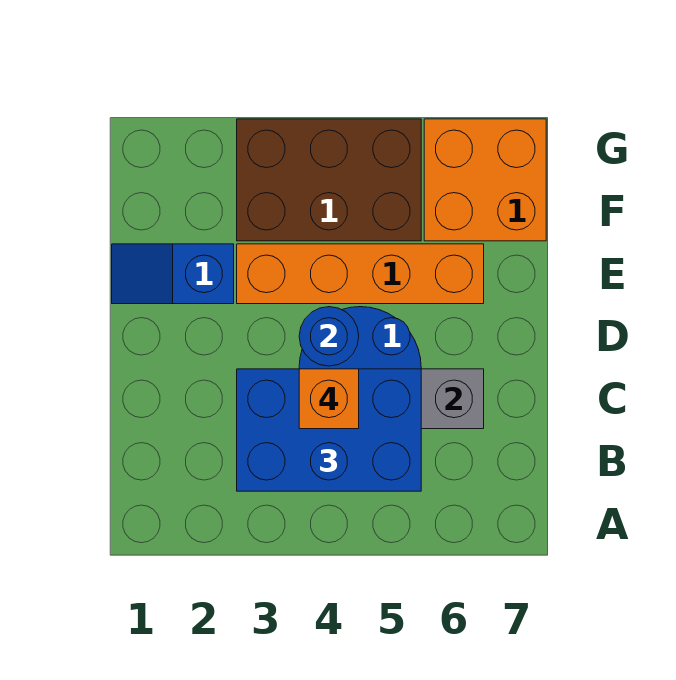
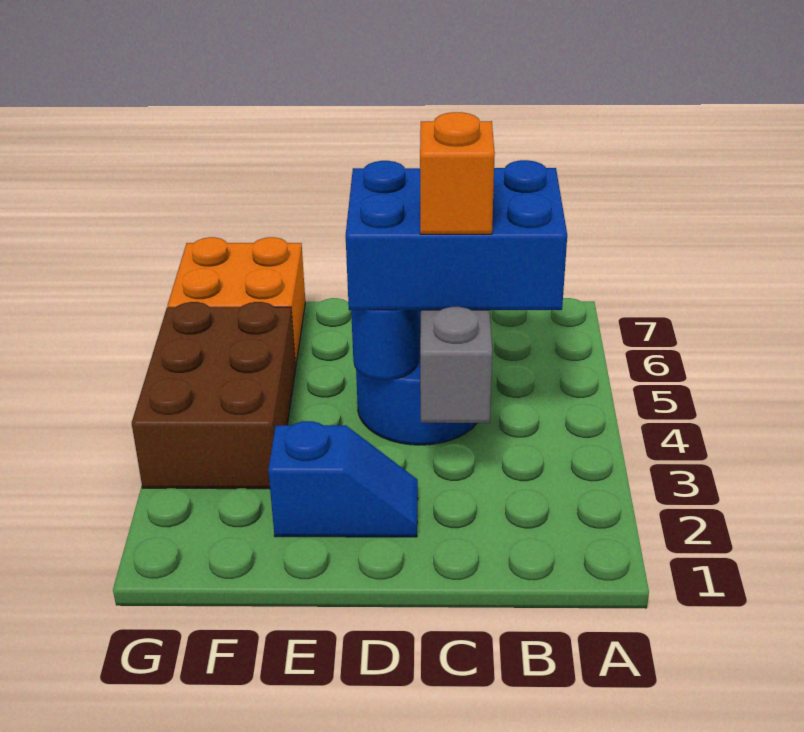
blue 2x3 brick [237,369,421,491] -> blue 2x3 brick turned to [346,160,567,310]
blue 1x2 slope [112,244,234,304] -> blue 1x2 slope turned to [268,421,418,537]
orange 1x4 brick [237,244,484,304] -> none

